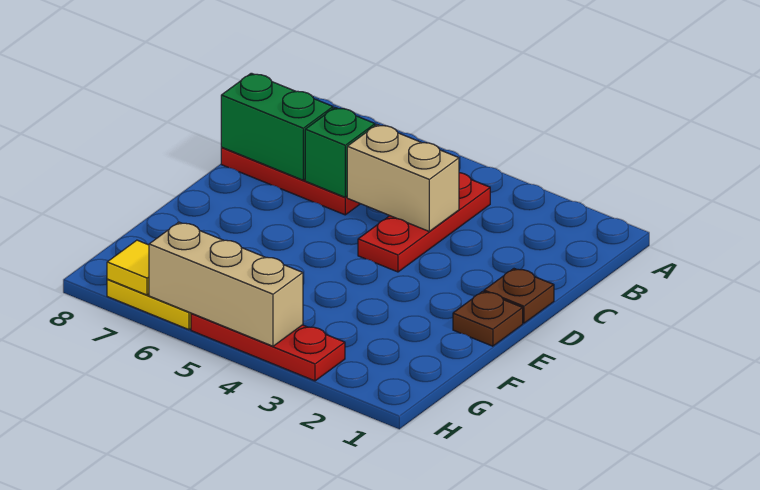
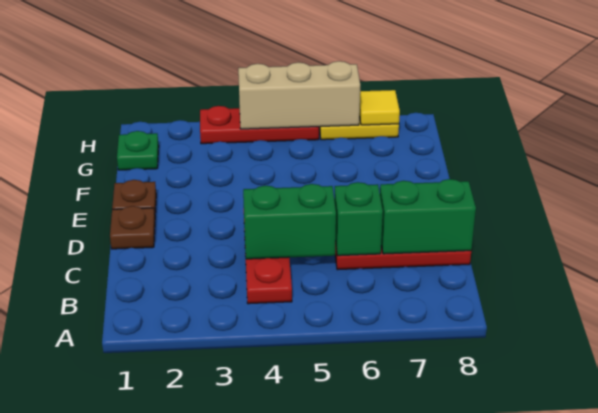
tan 1x2 brick [347,125,459,231] -> green 1x2 brick [243,184,336,259]
none -> green 1x1 plate [117,131,159,170]

